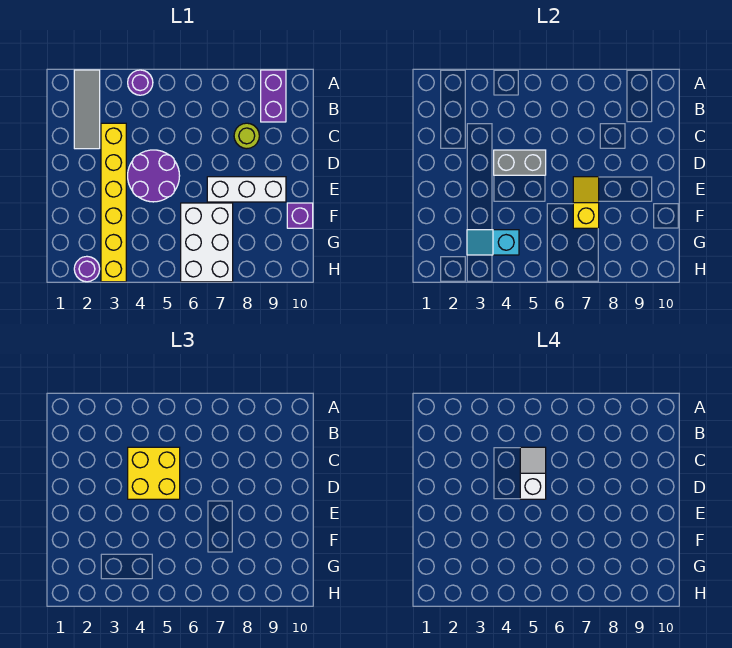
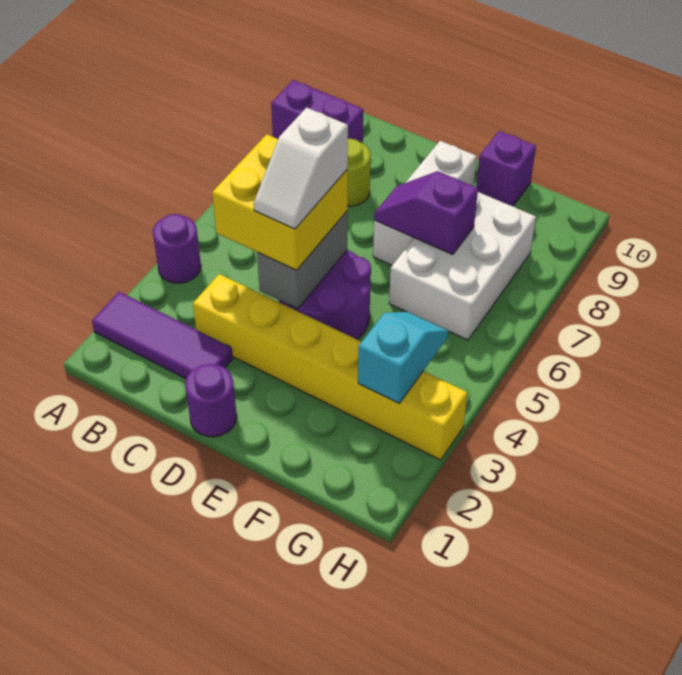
grey 1x3 tile [74,70,100,149] -> purple 1x3 tile [92,292,233,379]
white 1x2 slope [520,447,546,499] -> white 1x2 slope turned to [254,107,348,229]
yellow 1x2 slope [573,177,599,228] -> purple 1x2 slope [374,171,478,255]
white 2x3 brick [181,203,233,282] -> white 2x3 brick turned to [389,192,536,340]
cyan 1x2 slope [467,230,519,255] -> cyan 1x2 slope turned to [358,312,448,403]
purple 1x1 round brick [74,256,100,282] -> purple 1x1 round brick moved to [185,364,237,437]

